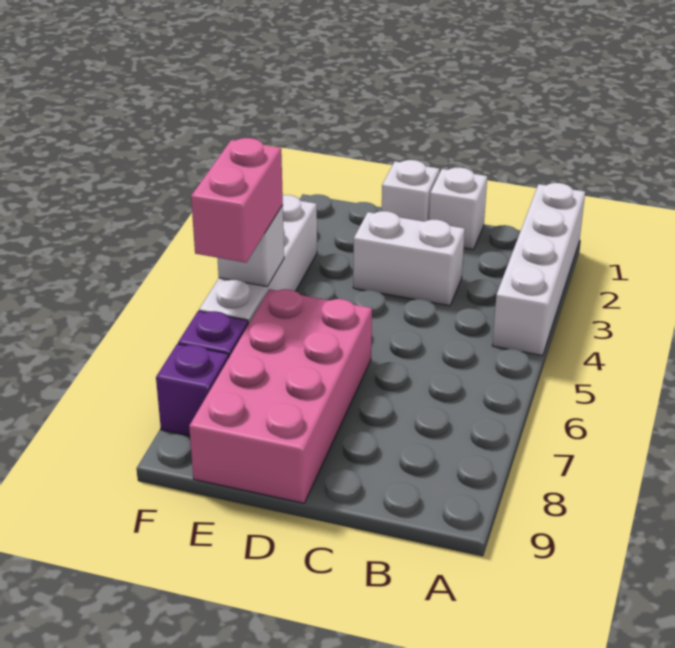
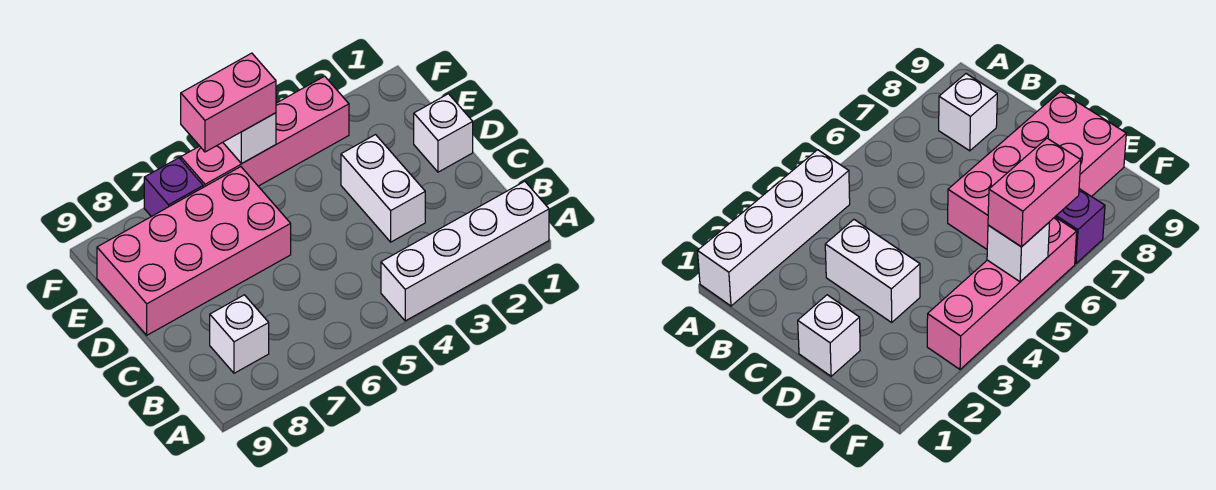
white 1x1 brick [429,167,487,250] -> white 1x1 brick moved to [210,295,269,373]
white 1x4 brick [199,195,317,324] -> pink 1x4 brick [181,76,349,187]
purple 1x1 brick [156,344,229,436] -> none

